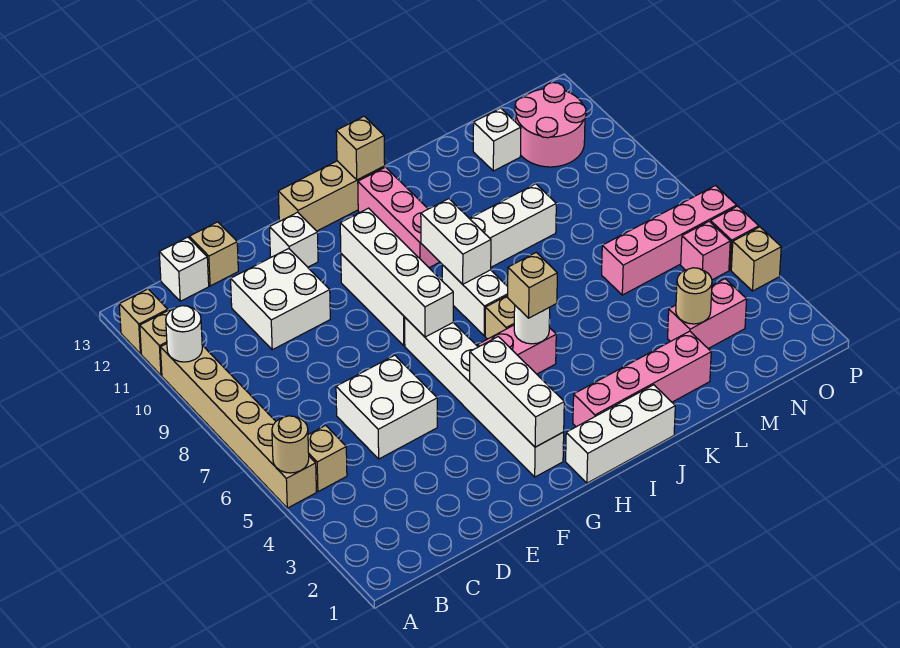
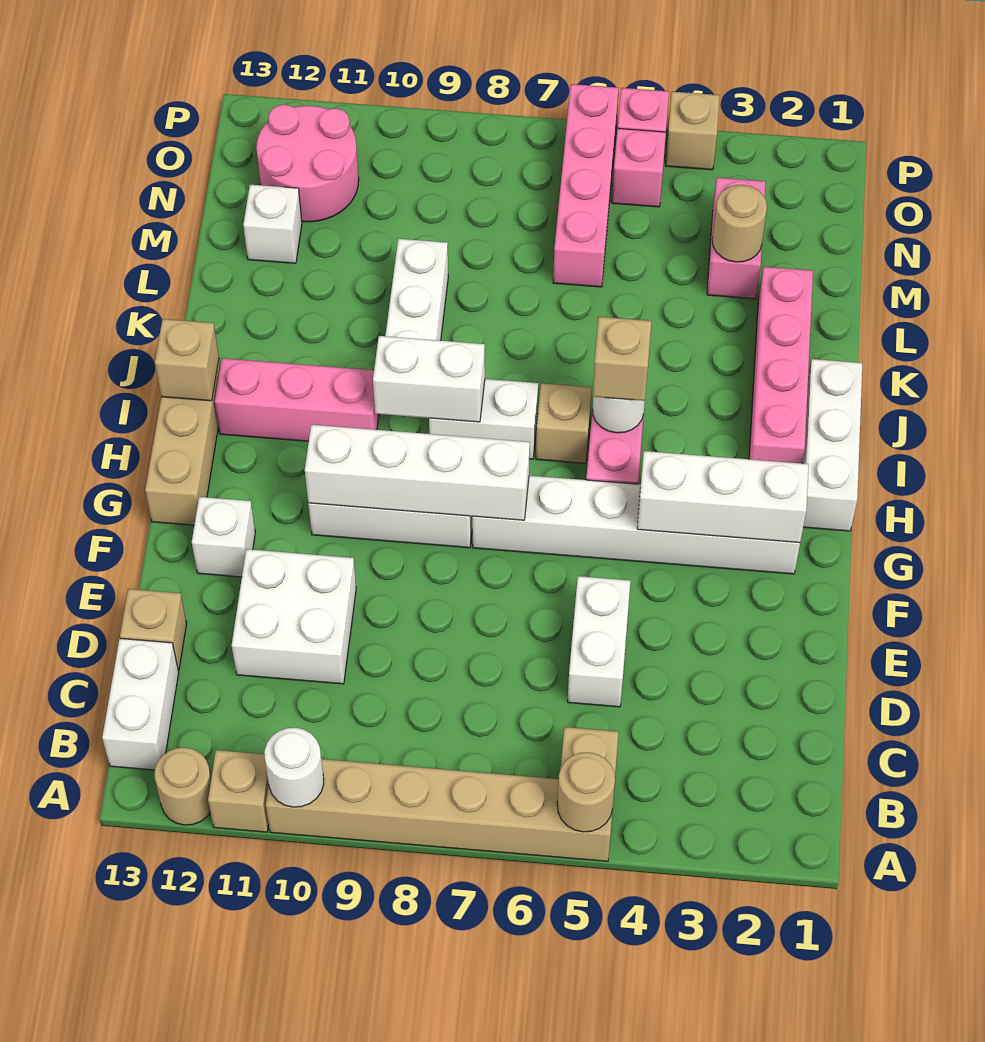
tan 1x1 brick [119,289,168,354] -> tan 1x1 round brick [155,748,211,825]
white 1x1 brick [159,237,209,301] -> white 1x2 brick [102,639,179,770]
white 2x2 brick [336,355,437,459] -> white 1x2 brick [568,576,630,707]

